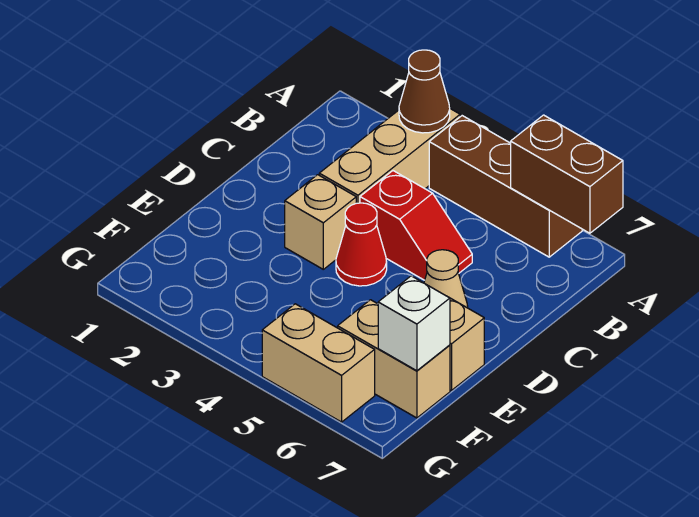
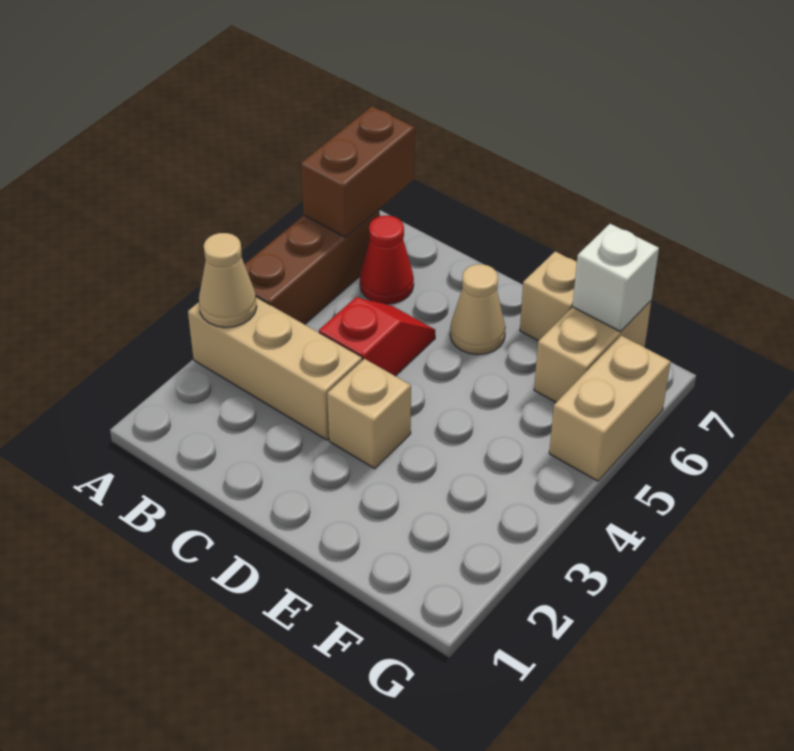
brown 1x1 cone [399,50,450,133] -> tan 1x1 cone [199,233,257,327]
red 1x1 cone [336,203,387,286] -> red 1x1 cone moved to [360,215,414,304]

